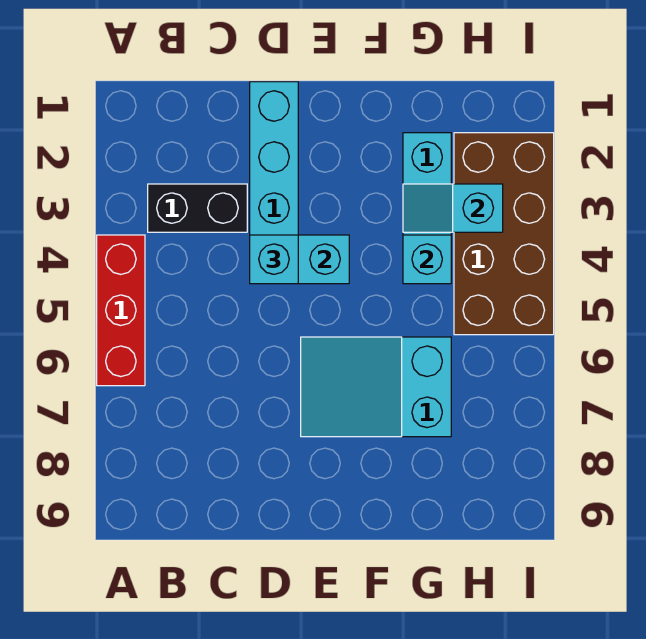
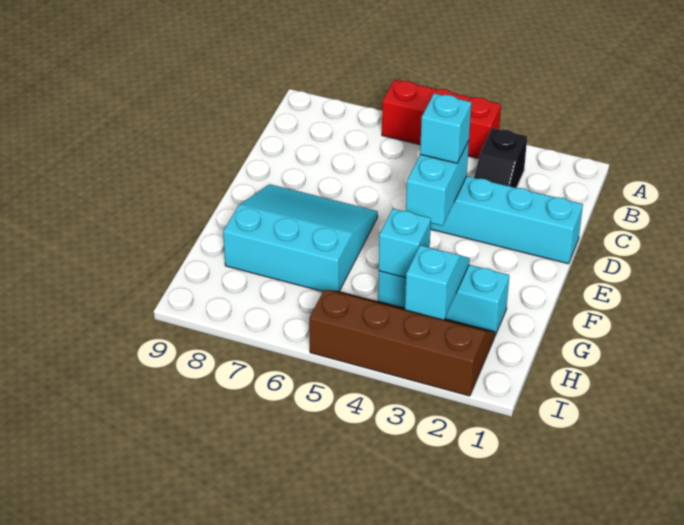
black 1x2 brick [148,184,247,232] -> black 1x2 slope [474,128,527,188]
cyan 2x3 slope [301,337,451,437] -> cyan 3x3 slope [223,184,378,291]
brown 2x4 brick [454,133,554,335] -> brown 2x4 slope [309,290,495,396]

